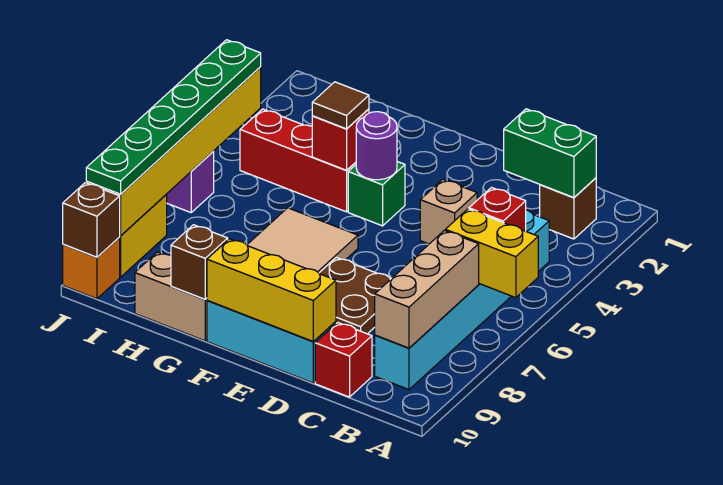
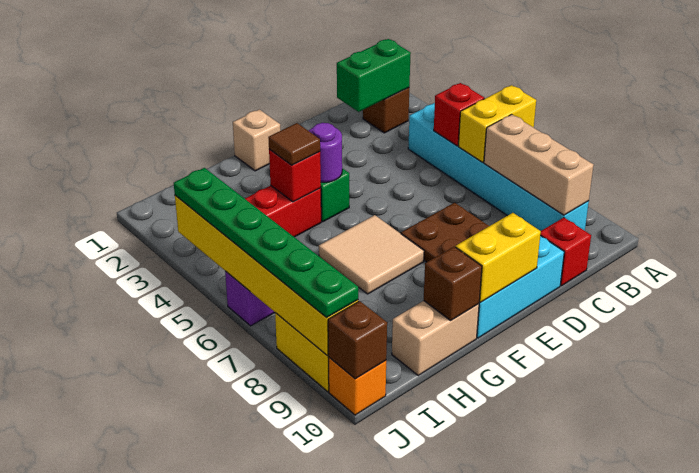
tan 1x1 brick [420,179,477,244] -> tan 1x1 brick moved to [233,109,280,171]
yellow 1x3 brick [207,239,336,342] -> yellow 1x2 brick [456,213,541,302]

